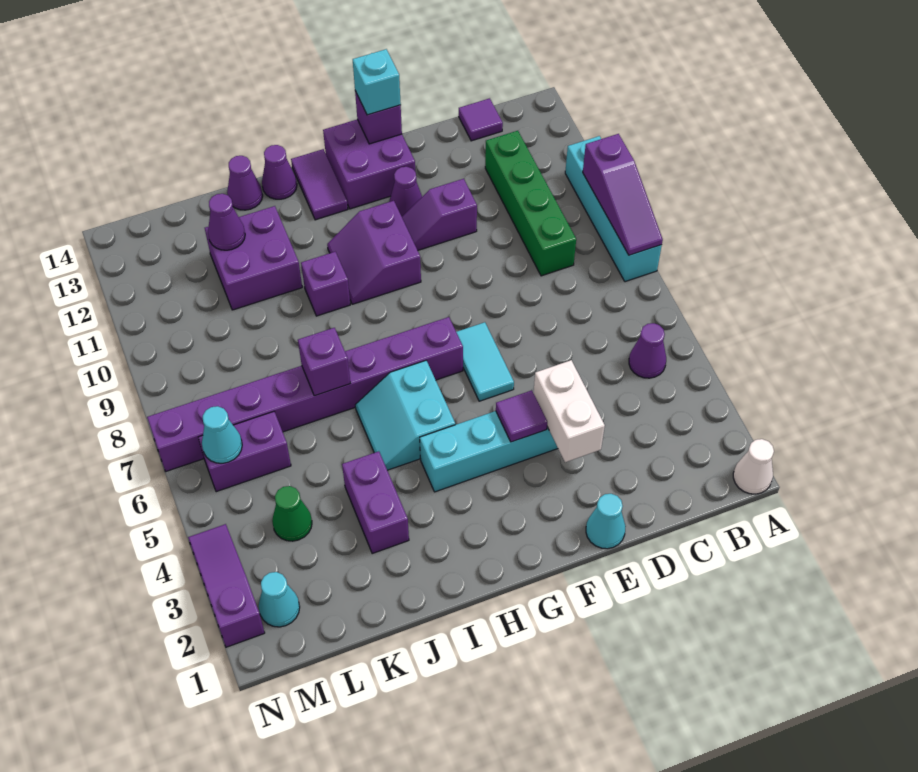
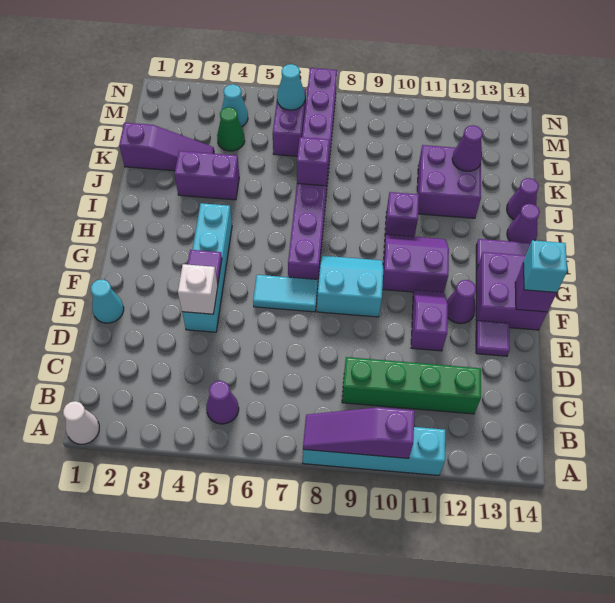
purple 1x1 tile [459,98,503,141] -> purple 1x1 tile moved to [476,321,510,356]
white 1x2 brick [534,360,605,462] -> white 1x1 brick [178,264,218,314]
cyan 2x2 slope [355,360,455,470] -> cyan 2x2 slope moved to [317,256,383,317]
cyan 1x1 cone [259,572,300,627] -> cyan 1x1 cone moved to [222,84,248,127]
purple 1x3 slope [188,524,265,647] -> purple 1x3 slope moved to [119,123,214,171]

